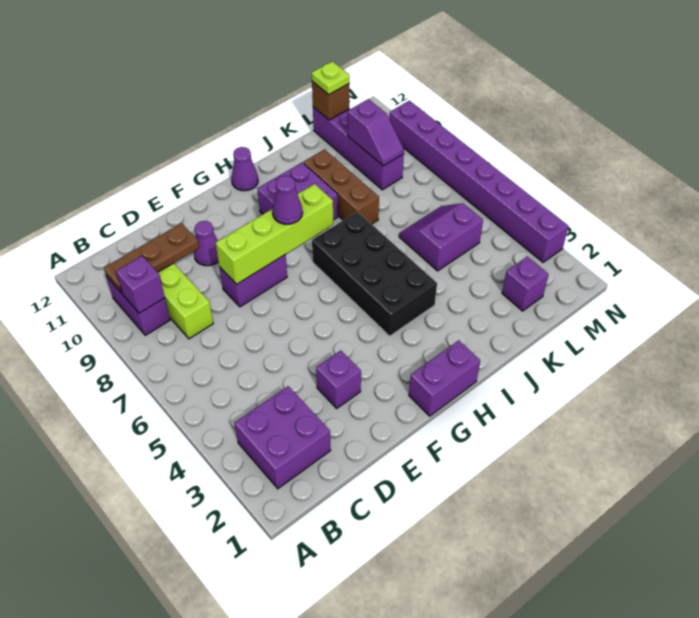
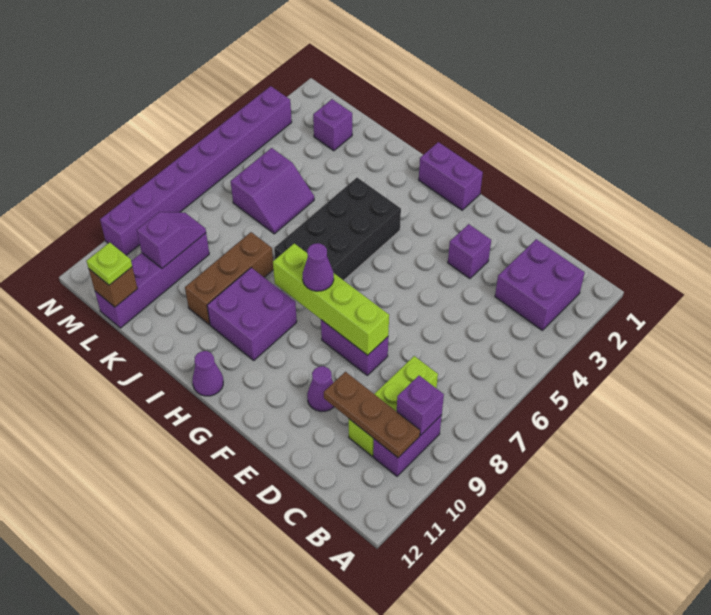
purple 2x2 slope [399,203,483,271] -> purple 2x2 slope turned to [231,148,314,234]

